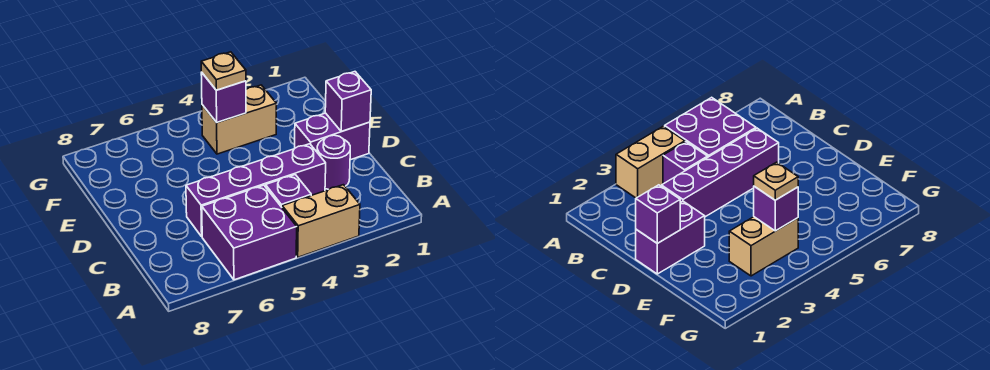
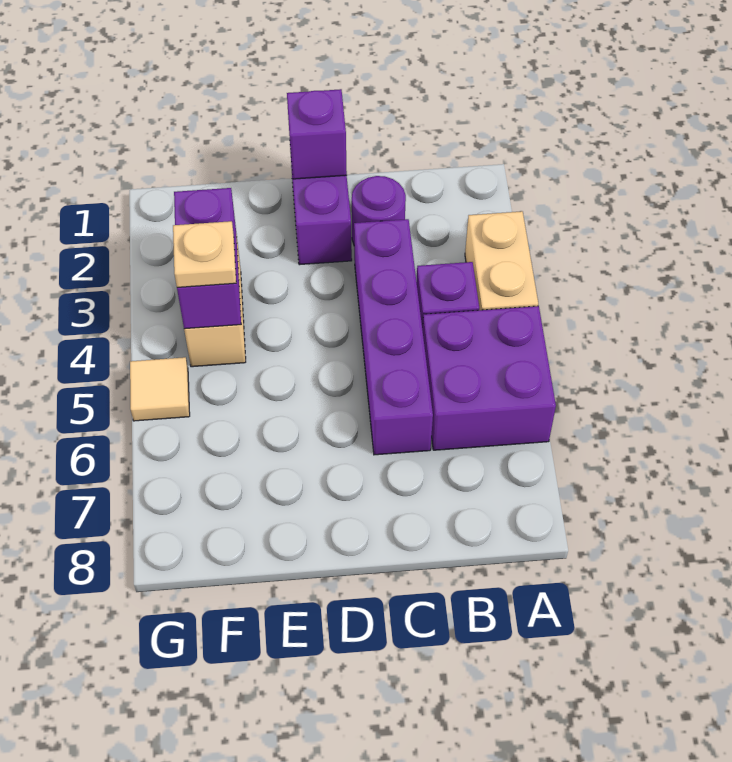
purple 1x1 brick [201,72,246,122] -> purple 1x2 brick [174,188,241,329]
none -> tan 1x1 tile [130,357,190,421]

